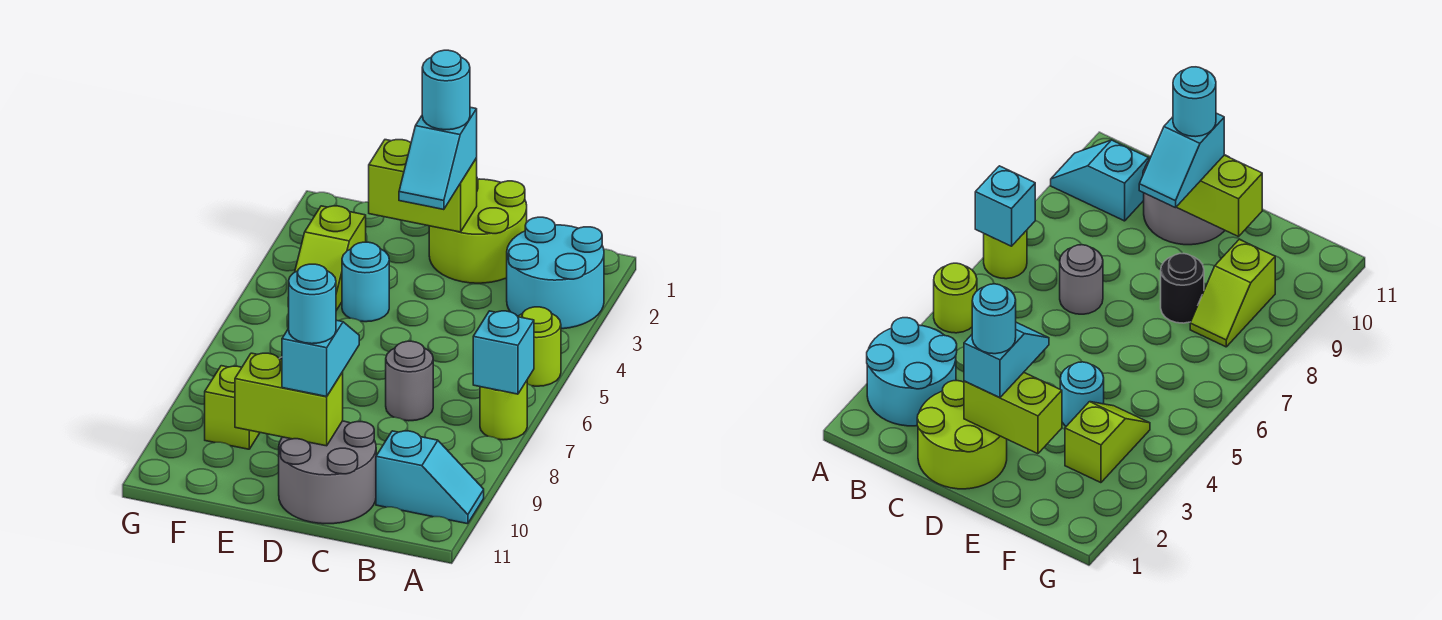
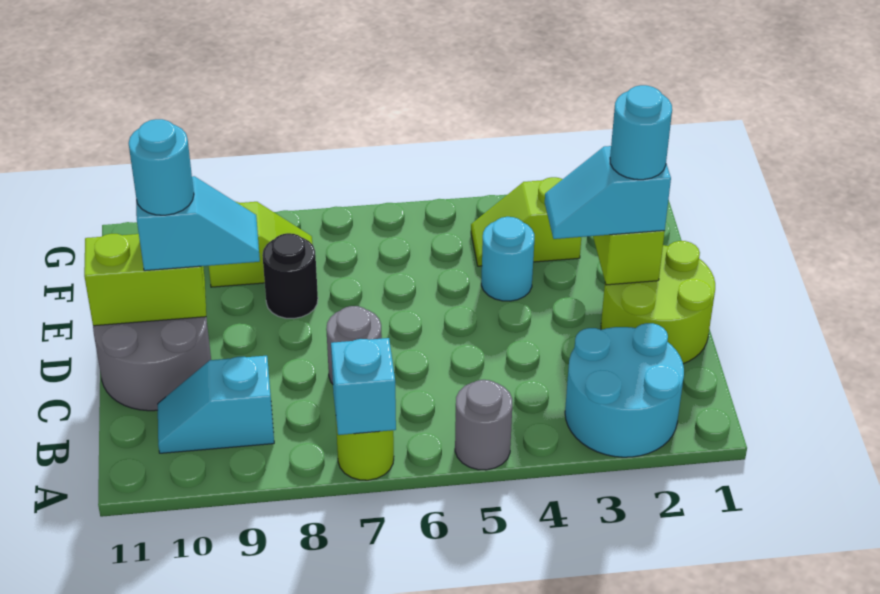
lime 1x1 round brick [518,307,561,386] -> grey 1x1 round brick [455,380,513,470]
cyan 1x2 slope [376,431,484,524] -> cyan 1x2 slope turned to [158,356,274,453]
lime 1x2 brick [235,353,343,446] -> lime 1x2 brick turned to [84,234,206,326]

